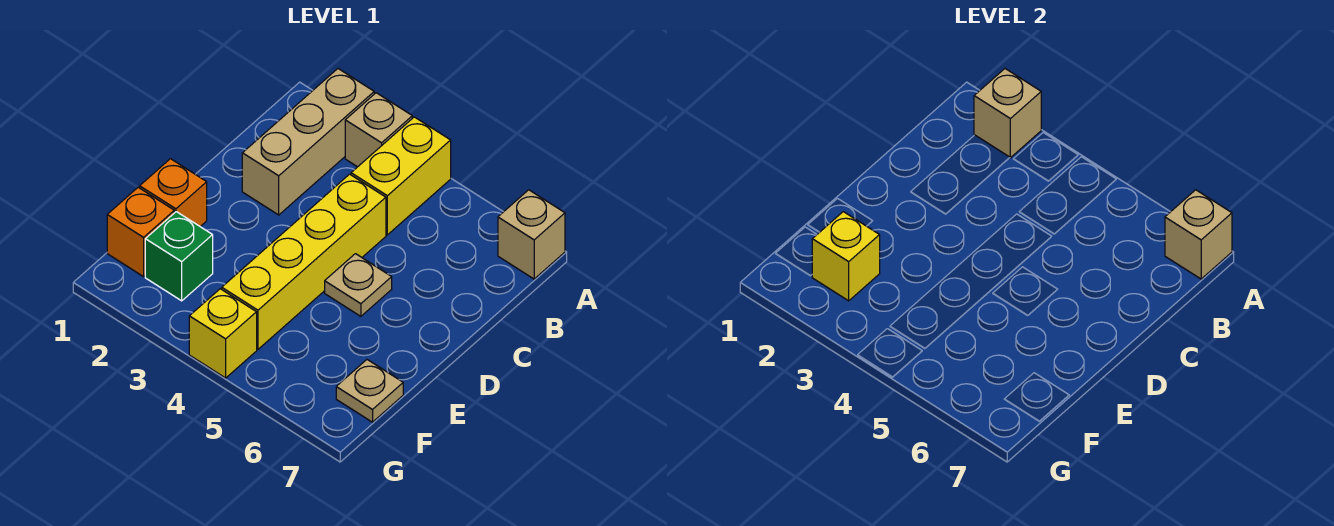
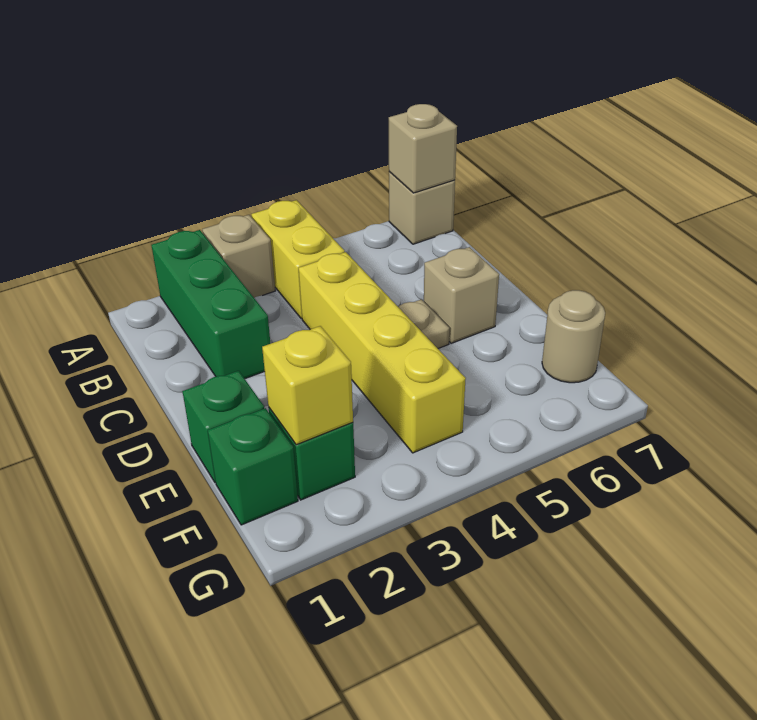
tan 1x3 brick [242,69,374,215] -> green 1x3 brick [151,230,271,379]
tan 1x1 brick [974,69,1041,158] -> tan 1x1 brick moved to [424,247,499,344]
orange 1x1 brick [140,159,207,226] -> green 1x1 brick [182,371,264,483]
orange 1x1 brick [107,187,174,277] -> green 1x1 brick [208,408,298,525]
tan 1x1 plate [336,360,403,422] -> tan 1x1 round brick [542,290,605,383]
yellow 1x1 brick [189,289,257,378] -> none

